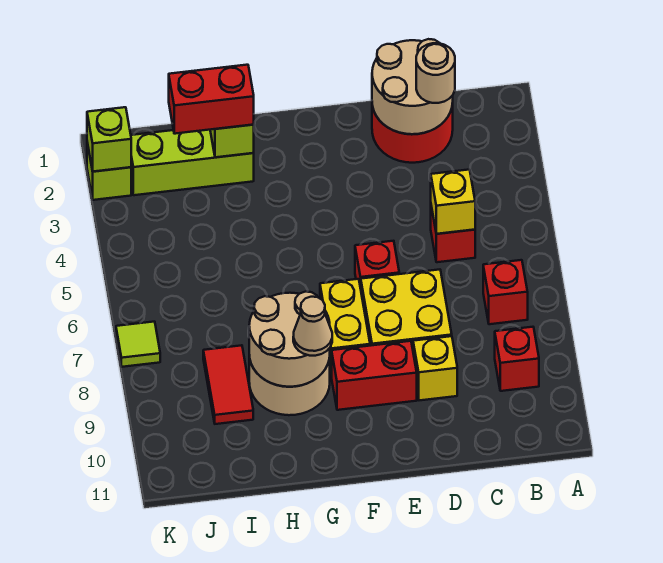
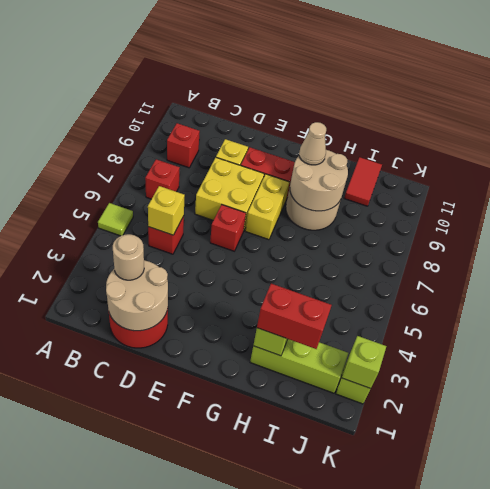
red 1x2 tile [203,345,253,424] -> red 1x2 tile moved to [344,157,382,206]
lime 1x1 tile [116,322,160,367] -> lime 1x1 tile moved to [98,203,133,236]

